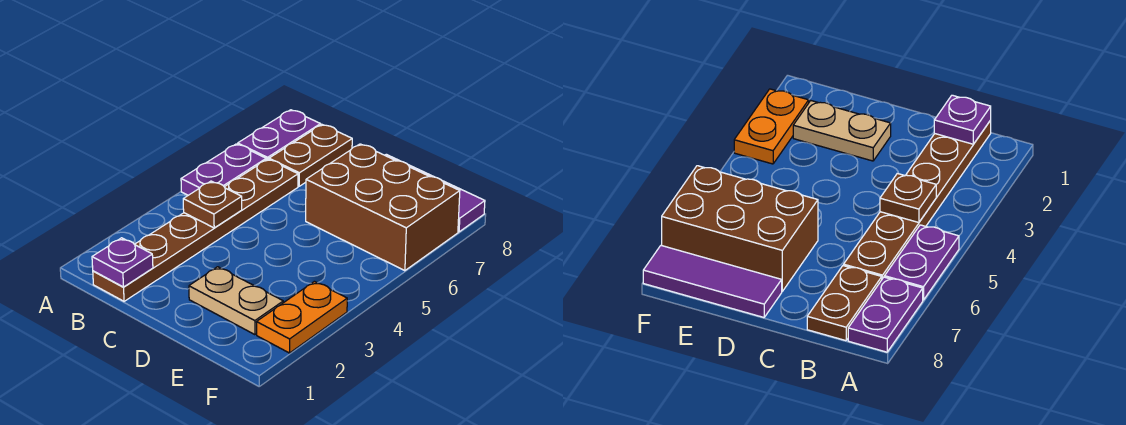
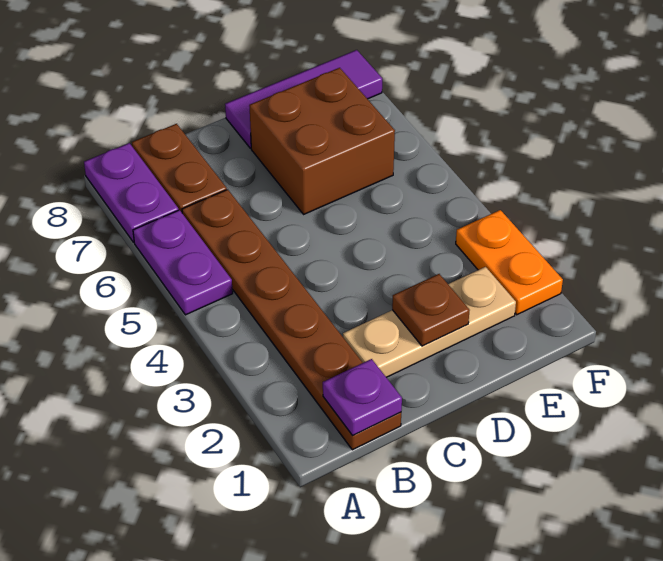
brown 1x1 plate [183,181,242,228] -> brown 1x1 plate moved to [392,274,470,346]
tan 1x2 plate [189,267,283,335] -> tan 1x3 plate [343,267,516,377]
brown 2x3 brick [306,144,460,271] -> brown 2x2 brick [249,68,395,214]

